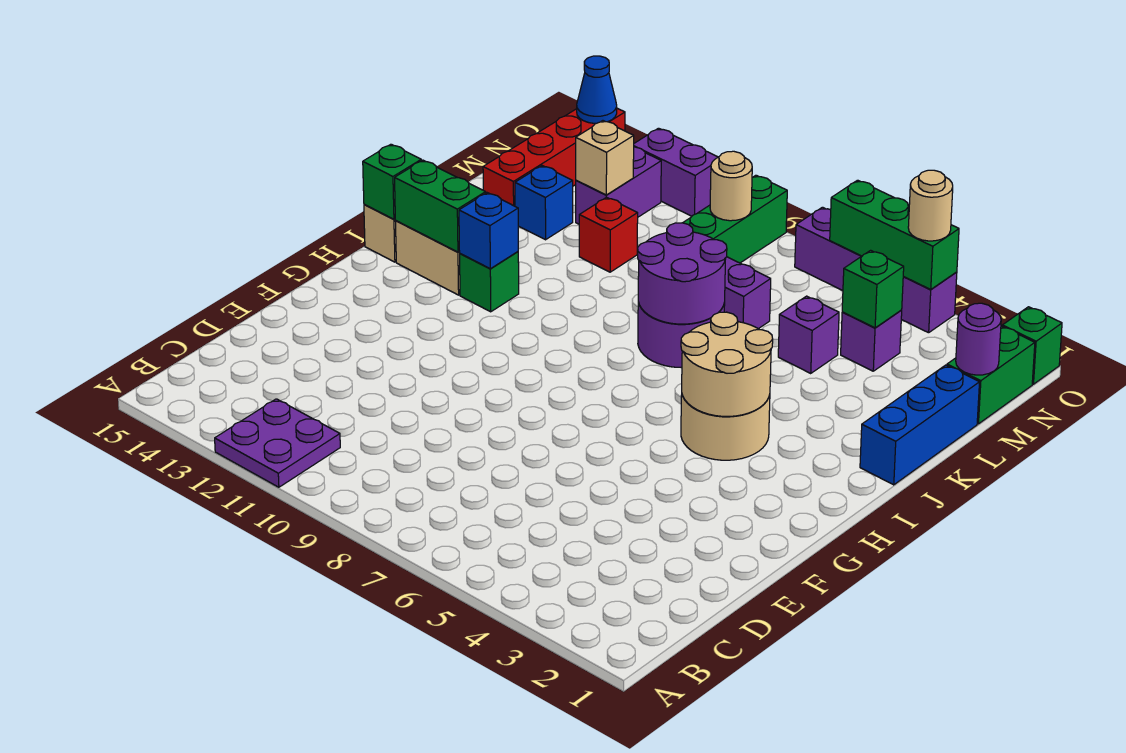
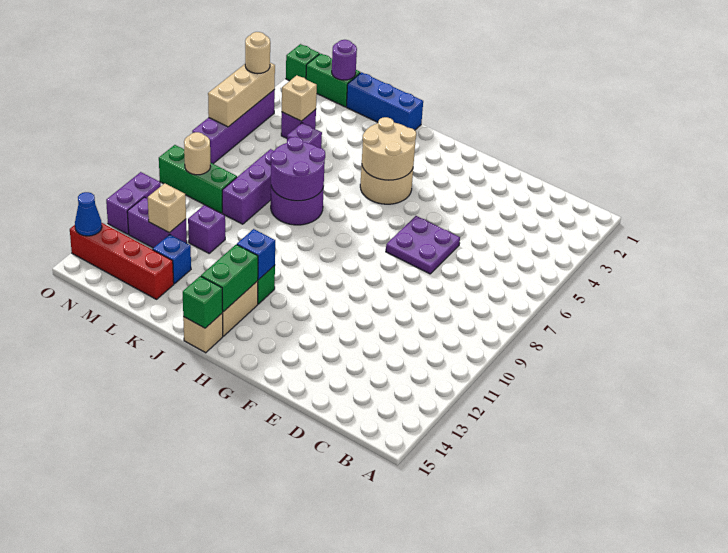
purple 2x2 plate [215,399,340,487] -> purple 2x2 plate moved to [386,216,460,274]
red 1x1 brick [579,197,638,272] -> purple 1x1 brick [188,205,225,253]
green 1x1 brick [842,250,904,328] -> tan 1x1 brick [282,75,317,121]
green 1x3 brick [830,180,959,289] -> tan 1x3 brick [208,63,275,127]

